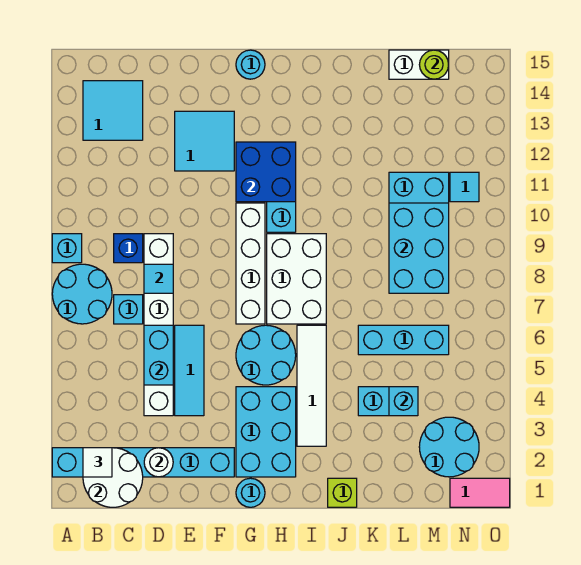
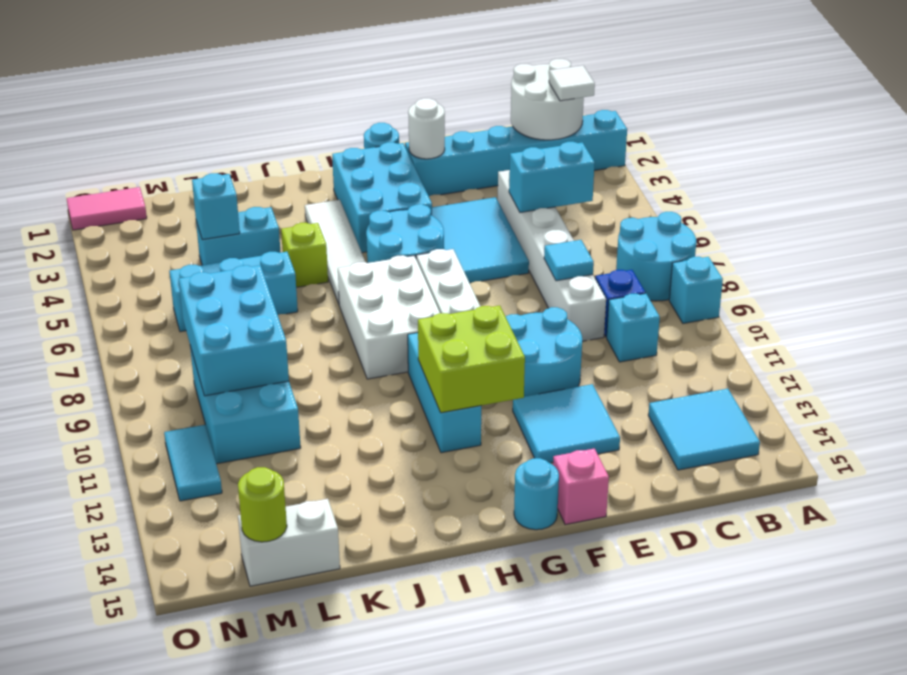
cyan 1x1 brick [114,295,143,324] -> cyan 1x1 brick moved to [607,293,660,362]
white 1x1 round brick [144,448,173,477] -> white 1x1 round brick moved to [408,98,445,159]
cyan 1x2 brick [144,325,173,385] -> cyan 1x2 brick turned to [509,142,595,212]
cyan 1x3 tile [175,325,204,416] -> cyan 2x3 tile [432,197,529,283]
none -> pink 1x1 brick [553,449,609,525]
blue 2x2 brick [236,142,296,202] -> lime 2x2 brick [418,306,525,413]
lime 1x1 brick [328,478,357,507] -> lime 1x1 brick moved to [281,223,328,287]
cyan 2x2 round brick [419,417,479,477] -> cyan 2x2 round brick moved to [505,307,582,396]
cyan 1x1 tile [450,172,479,202] -> cyan 1x2 tile [164,425,222,501]

